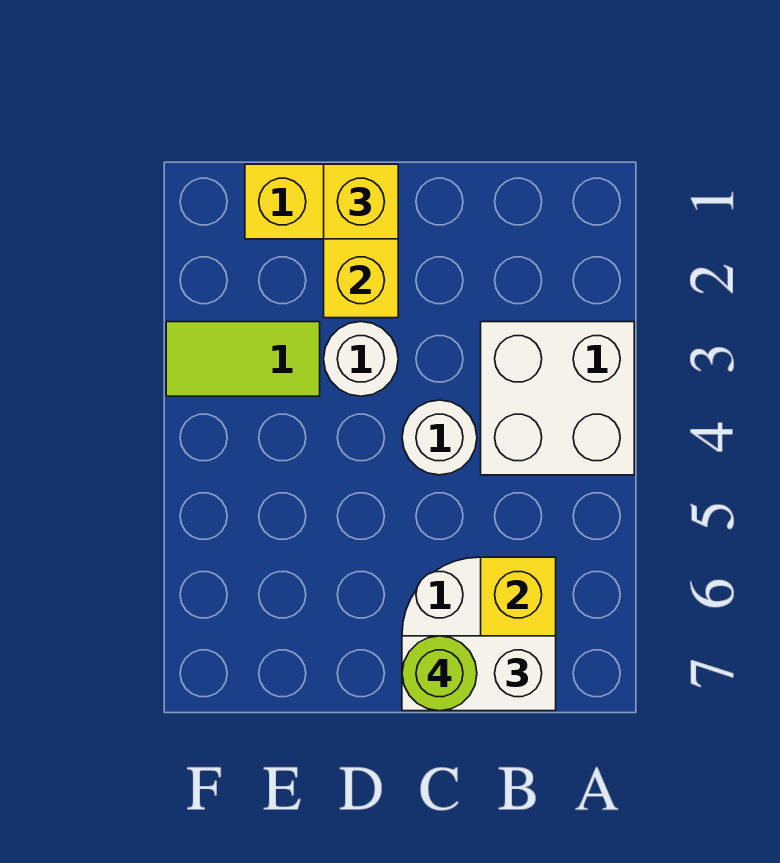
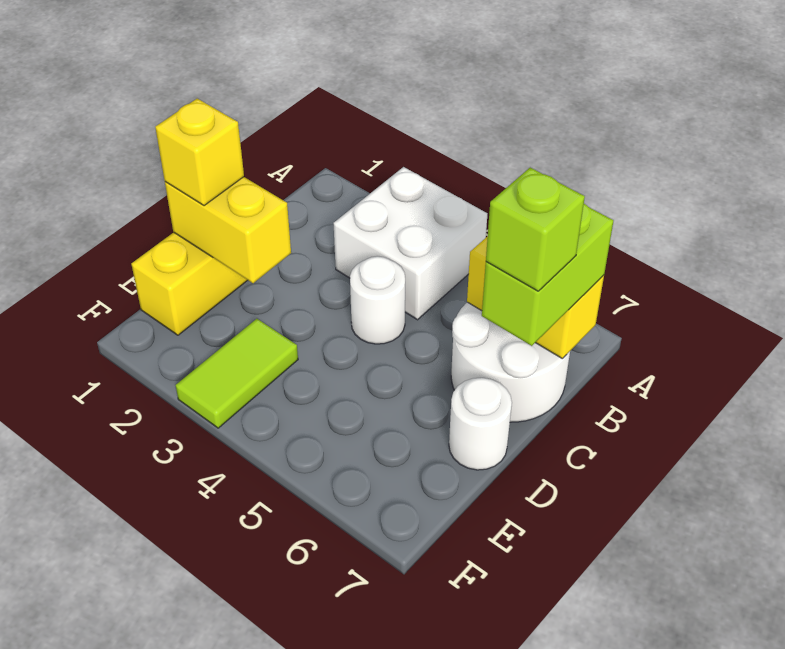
white 1x2 brick [402,636,556,711] -> lime 1x2 brick [482,204,613,346]
lime 1x1 round brick [402,636,477,711] -> lime 1x1 brick [486,168,585,291]
white 1x1 round brick [324,322,398,396] -> white 1x1 round brick moved to [449,378,512,470]

